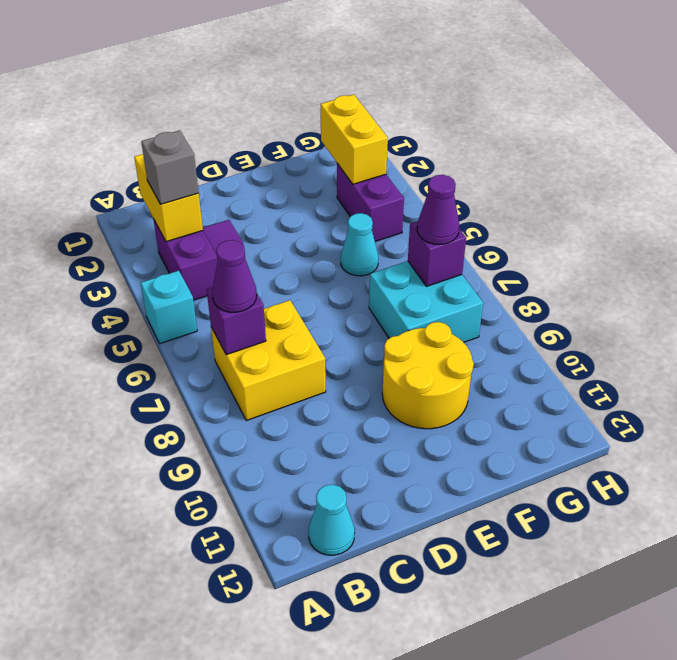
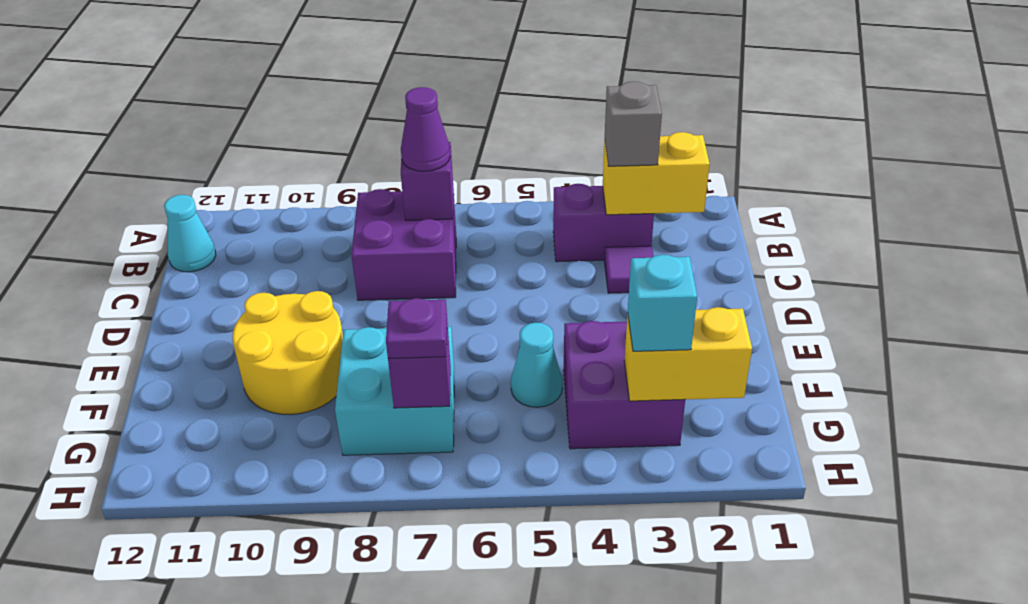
cyan 1x1 brick [141,271,197,344] -> cyan 1x1 brick moved to [628,255,697,351]
yellow 2x2 brick [211,300,326,421] -> purple 2x2 brick [351,189,456,300]
purple 1x2 brick [337,164,404,241] -> purple 2x2 brick [564,321,685,449]
purple 1x1 cone [417,175,459,244] -> purple 1x1 plate [386,298,447,358]

